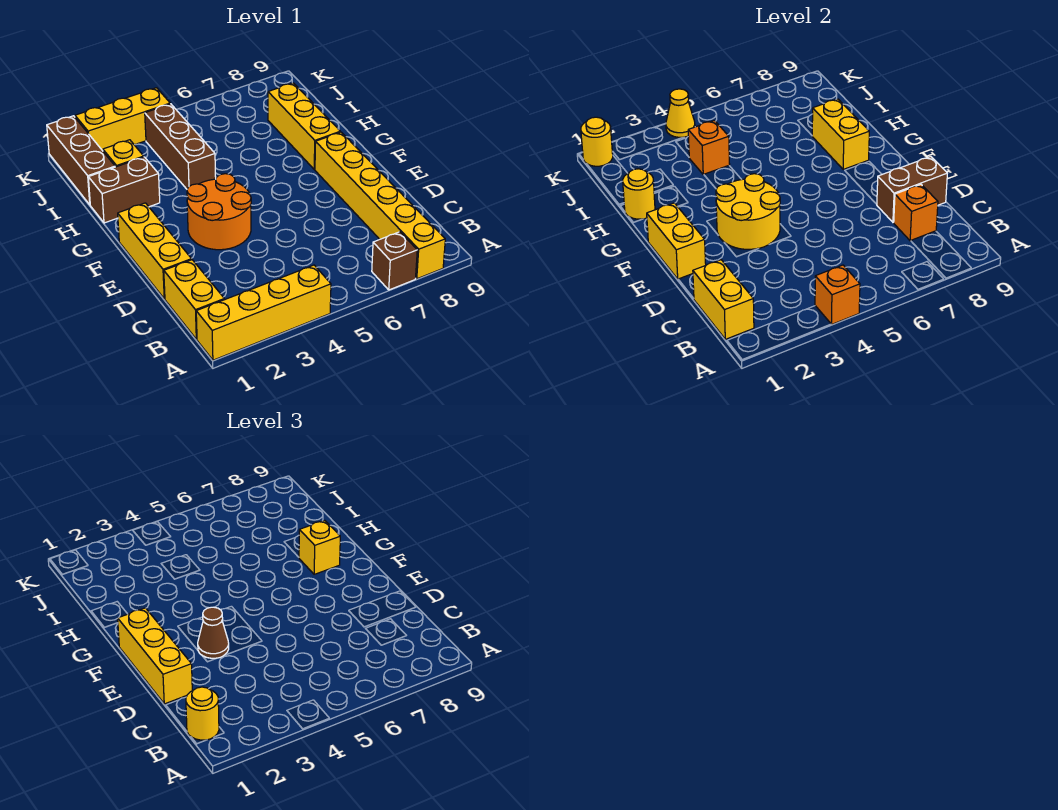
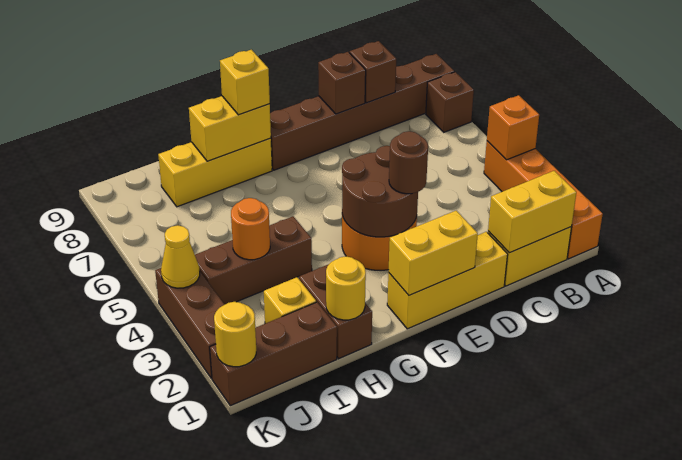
yellow 1x4 brick [196,265,331,360] -> orange 1x4 brick [484,141,603,259]
yellow 1x6 brick [315,132,445,279] -> brown 1x6 brick [270,54,454,170]
yellow 1x1 round brick [186,687,219,740] -> none
orange 1x1 brick [893,184,938,241] -> brown 1x1 brick [350,41,396,103]
yellow 1x3 brick [118,608,192,704] -> none
brown 1x2 brick [877,157,947,222] -> brown 1x1 brick [318,52,366,114]
yellow 2x2 round brick [716,174,780,249] -> brown 2x2 round brick [342,146,418,237]
brown 1x1 cone [198,607,229,658] -> brown 1x1 round brick [389,131,428,194]
orange 1x1 brick [688,120,730,175] -> orange 1x1 round brick [231,198,270,260]
yellow 1x3 brick [75,88,170,151] -> brown 1x3 brick [155,268,225,378]

